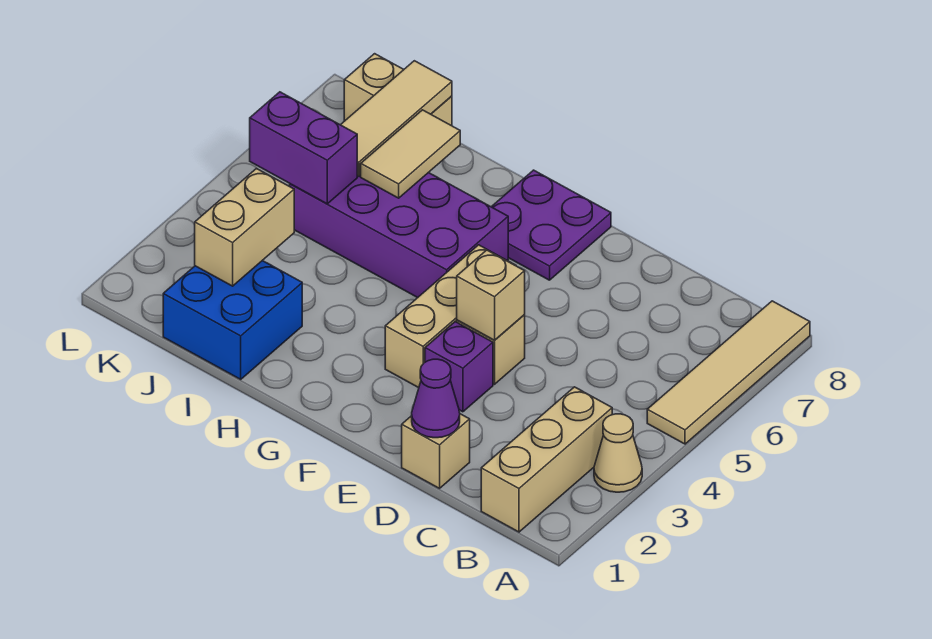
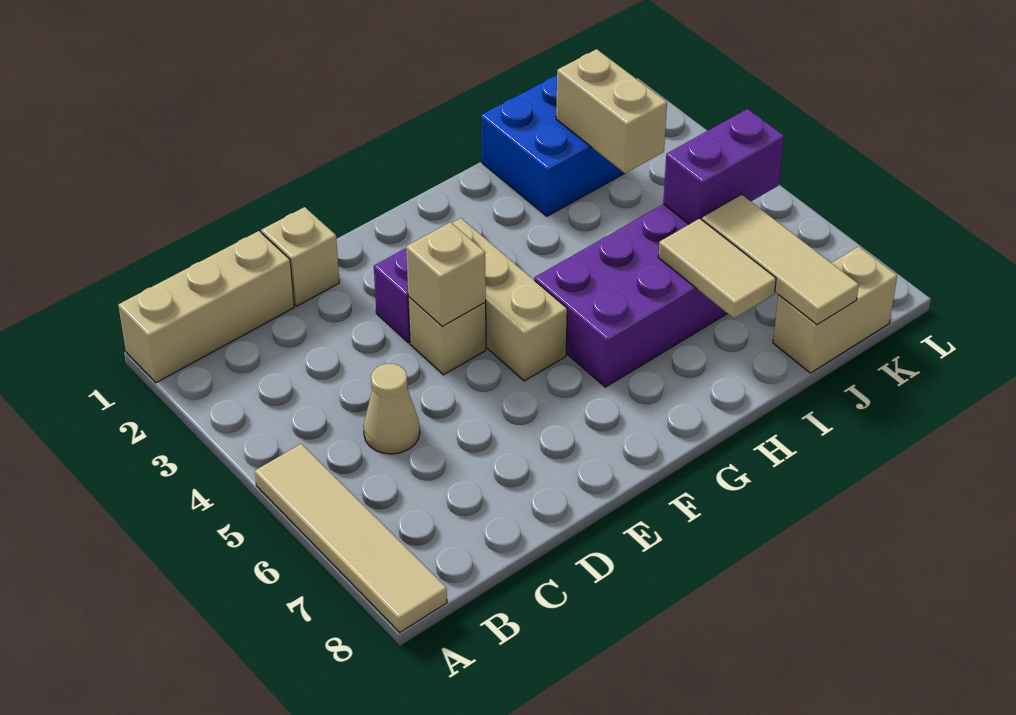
tan 1x1 cone [594,414,642,492] -> tan 1x1 cone moved to [363,364,420,454]
tan 1x3 brick [481,387,612,532] -> tan 1x3 brick turned to [118,231,294,383]
purple 1x1 cone [412,359,460,438] -> none
purple 2x2 plate [492,170,611,280] -> none

